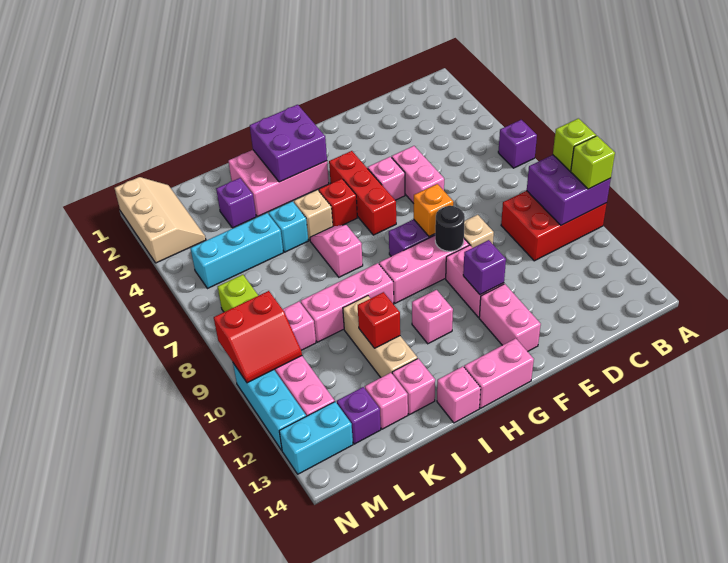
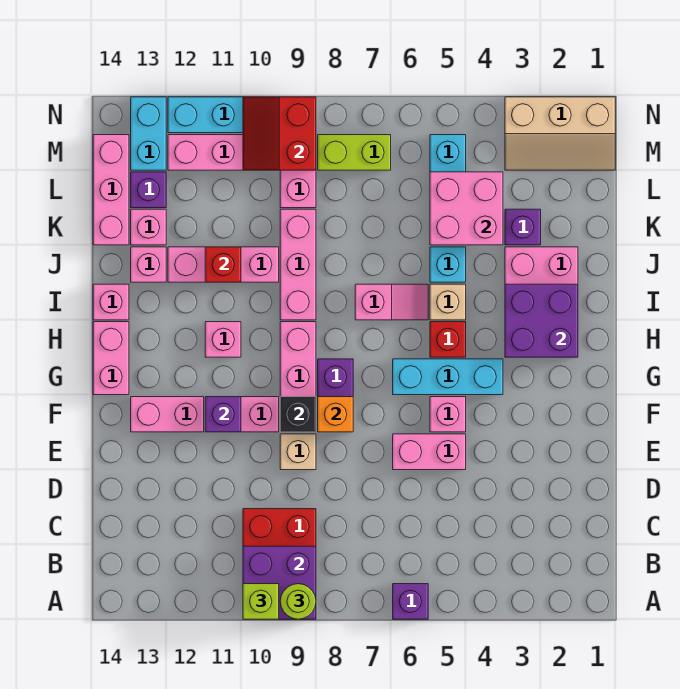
lime 1x1 brick [553,118,596,171] -> lime 1x1 round brick [280,584,316,619]
black 1x1 round brick [435,206,465,251] -> black 1x1 brick [280,397,316,432]
red 1x3 brick [329,151,396,235] -> cyan 1x3 brick [393,359,503,395]
tan 1x3 brick [343,296,417,377] -> pink 1x3 brick [168,247,279,282]
none -> pink 2x2 brick [430,172,503,245]
none -> pink 1x3 brick [93,135,129,245]

